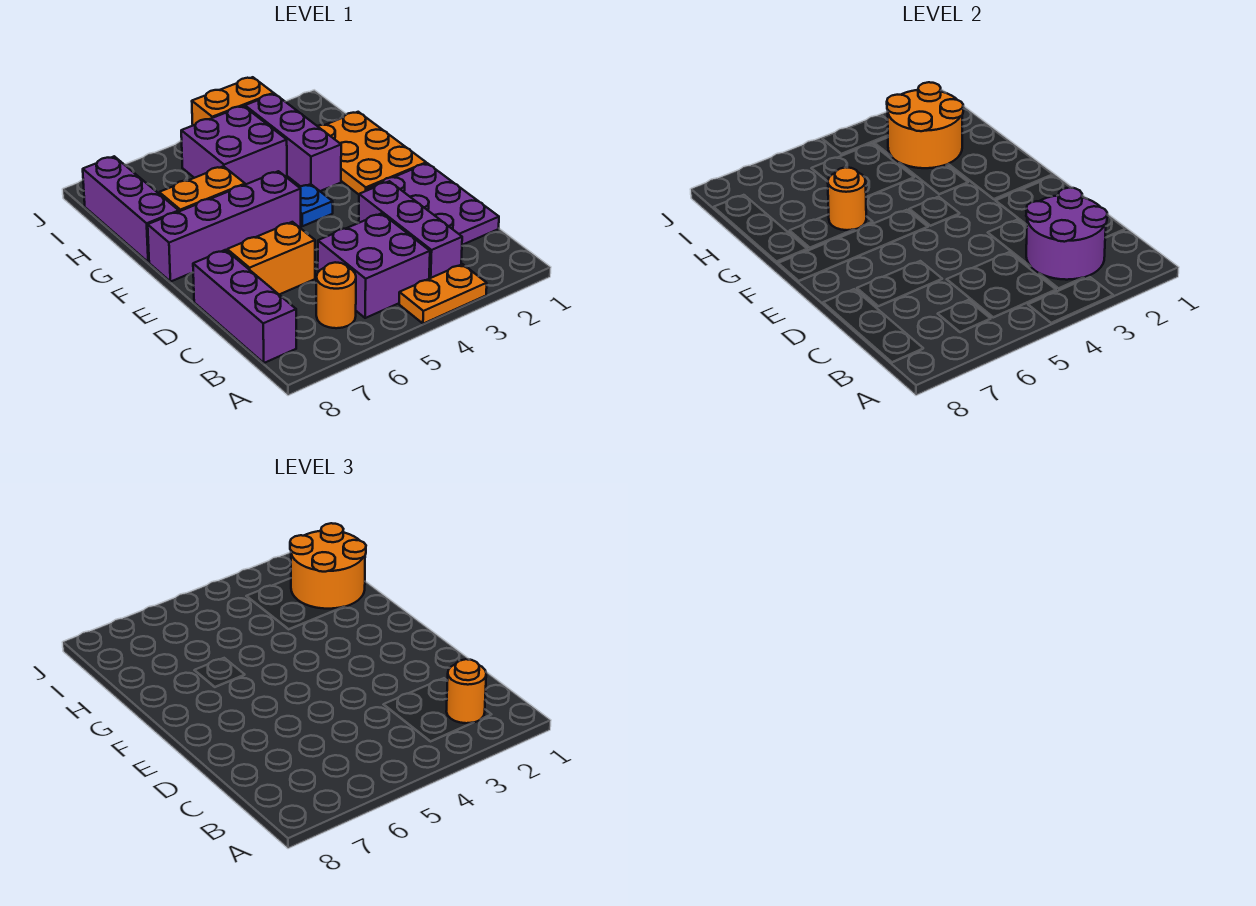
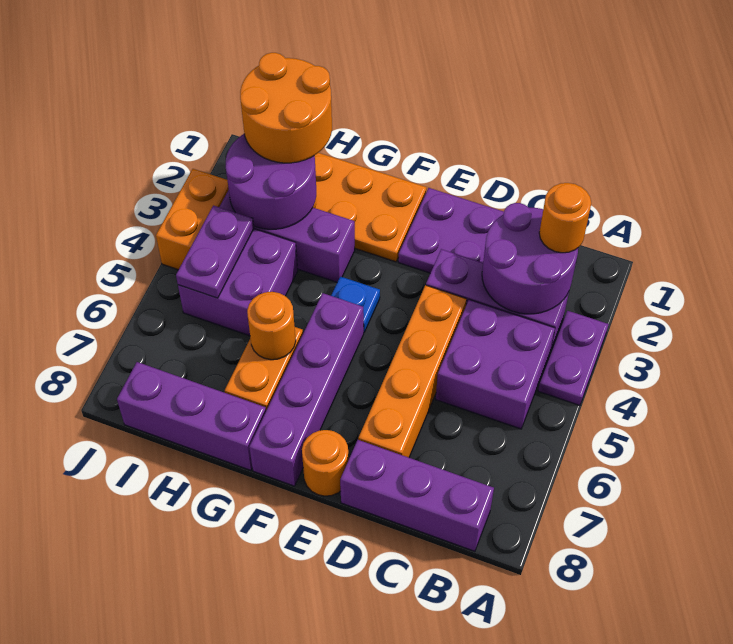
orange 1x2 plate [399,264,487,324] -> purple 1x2 plate [538,311,609,406]
orange 1x1 round brick [316,262,356,328] -> orange 1x1 round brick moved to [302,430,349,496]
orange 1x2 brick [227,222,315,294] -> orange 1x4 brick [358,285,467,458]
orange 2x2 round brick [887,82,963,168] -> purple 2x2 round brick [226,134,316,229]
none -> purple 1x2 plate [176,206,254,298]

